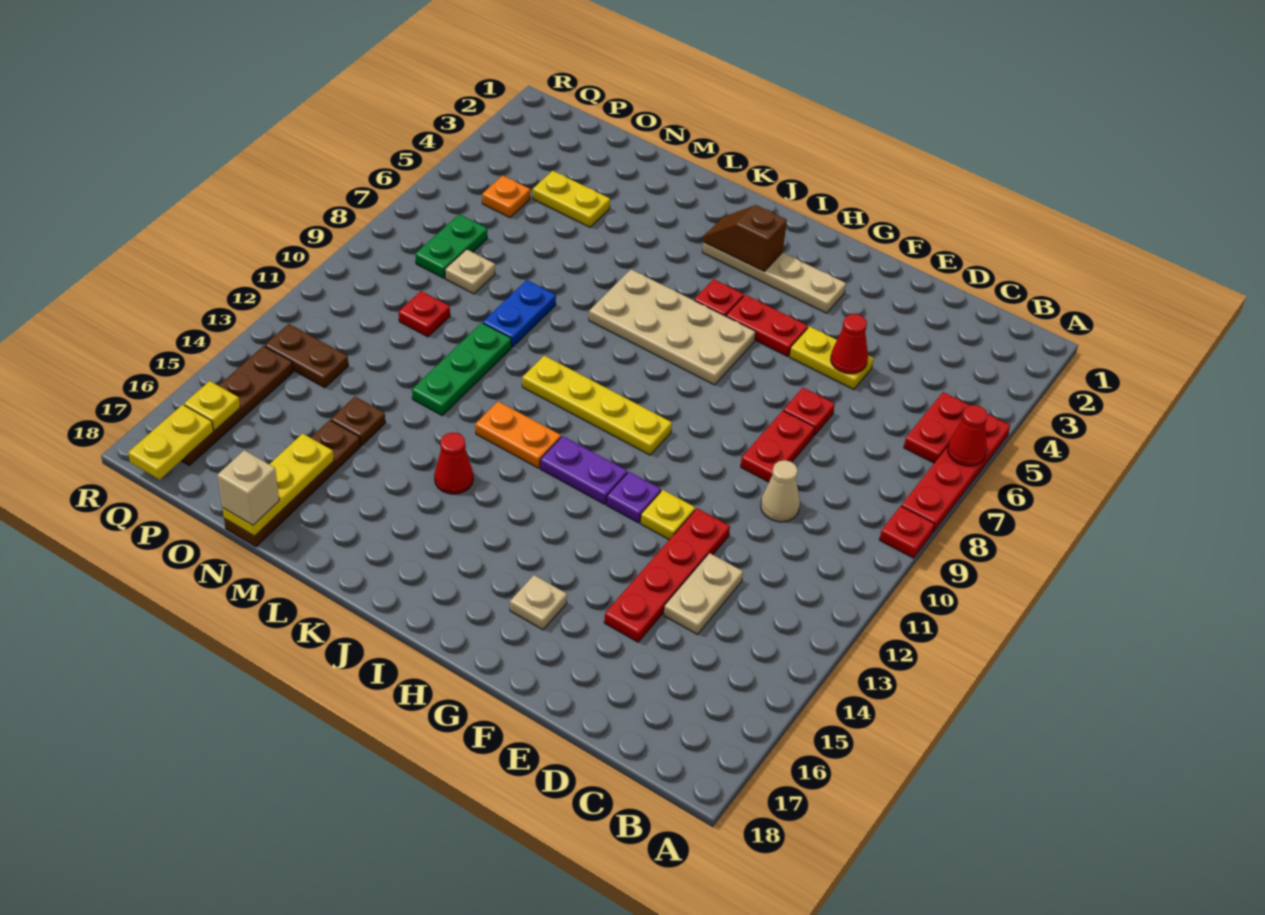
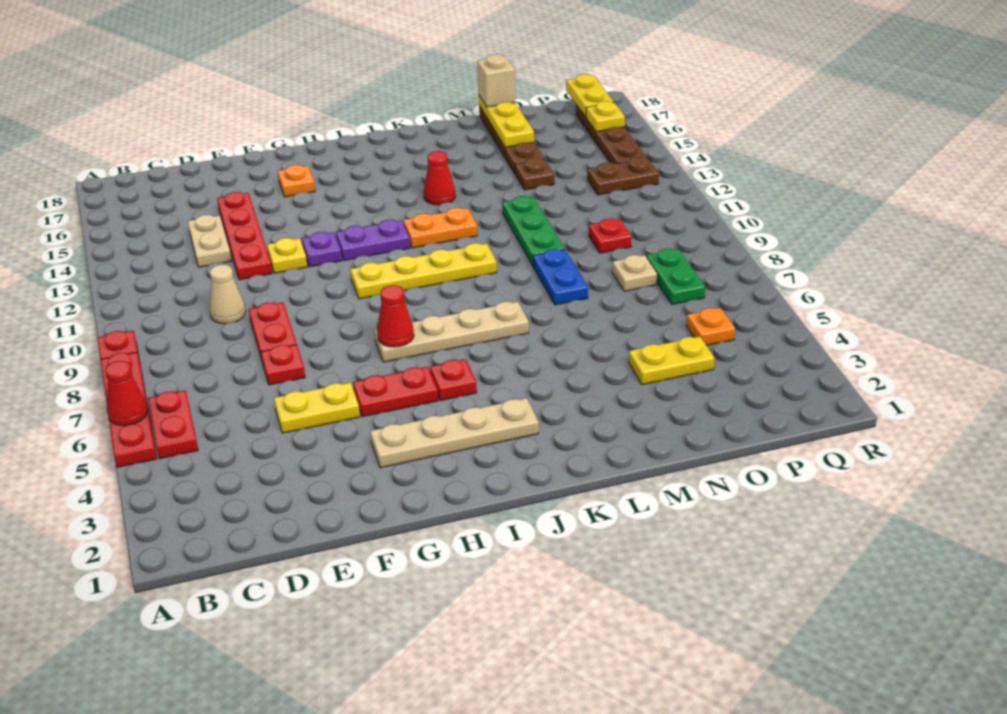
red 1x1 cone [831,314,868,374] -> red 1x1 cone moved to [377,285,414,347]
tan 1x1 plate [510,575,567,630] -> orange 1x1 plate [278,165,315,197]
tan 2x4 plate [589,269,756,385] -> tan 1x4 plate [374,302,529,362]
brown 1x2 slope [704,205,787,271] -> none

